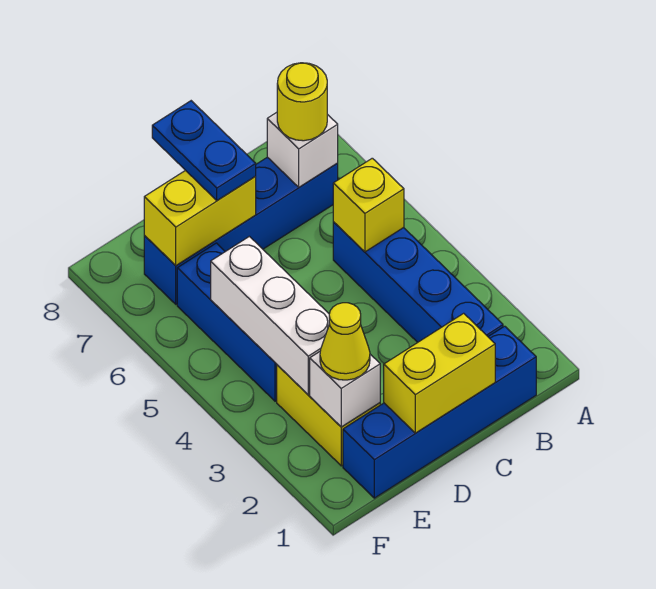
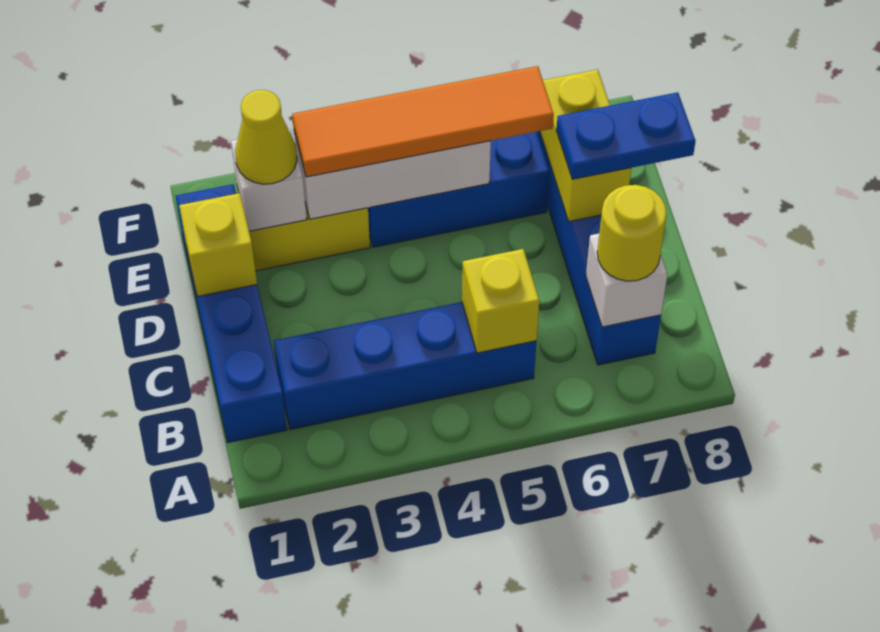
yellow 1x2 brick [384,313,495,433] -> yellow 1x1 brick [179,193,257,297]
none -> orange 1x4 tile [292,66,554,177]

